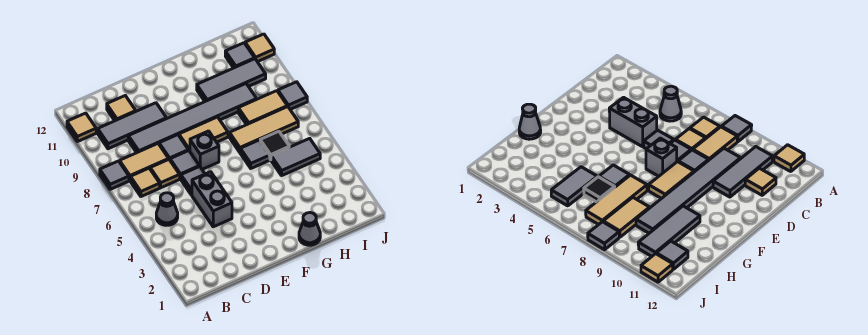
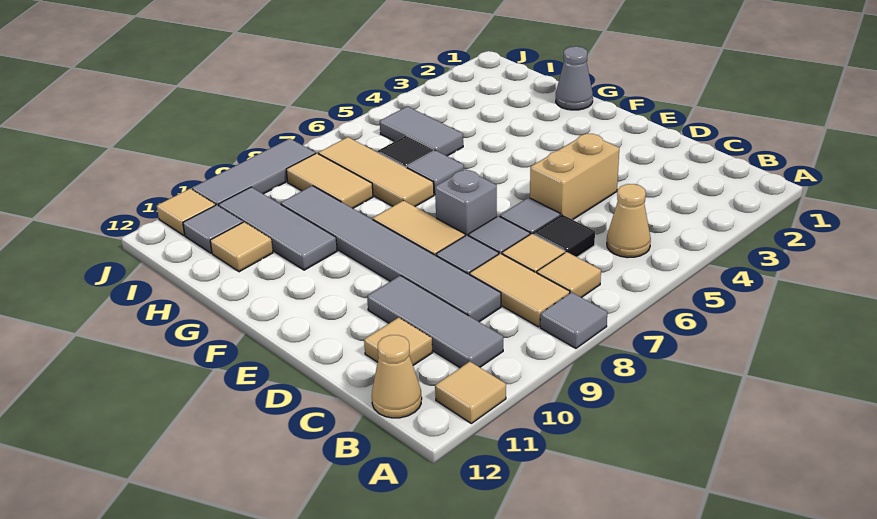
grey 1x1 cone [156,193,178,225] -> tan 1x1 cone [607,184,651,258]
none -> tan 1x1 cone [372,335,422,418]
none -> black 1x1 tile [533,215,595,257]
grey 1x2 brick [192,172,232,227] -> tan 1x2 brick [530,133,619,220]
none -> tan 1x1 tile [210,222,273,272]
grey 1x1 tile [278,82,307,109] -> grey 1x3 tile [192,139,316,206]

